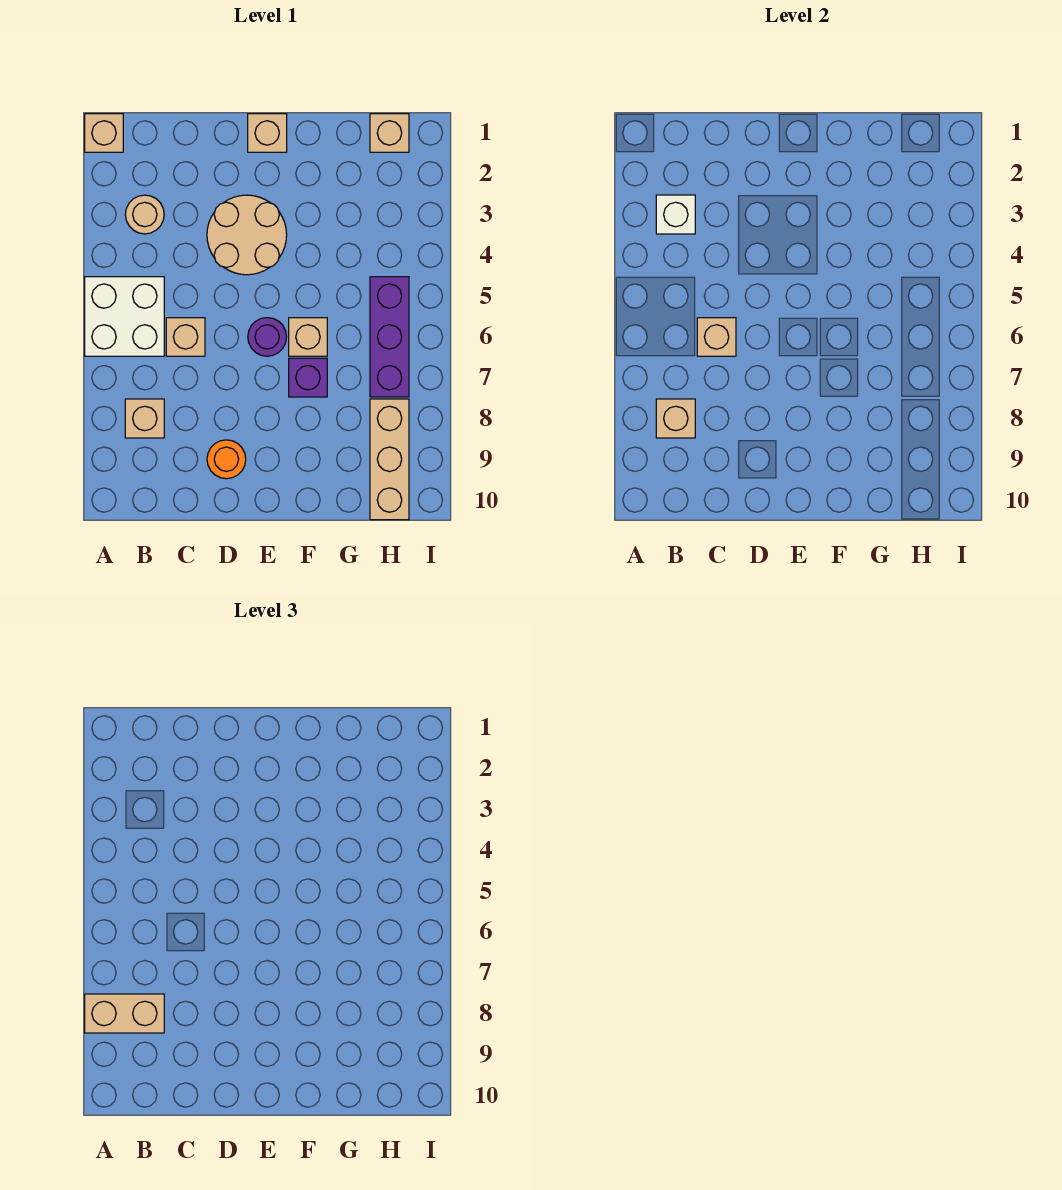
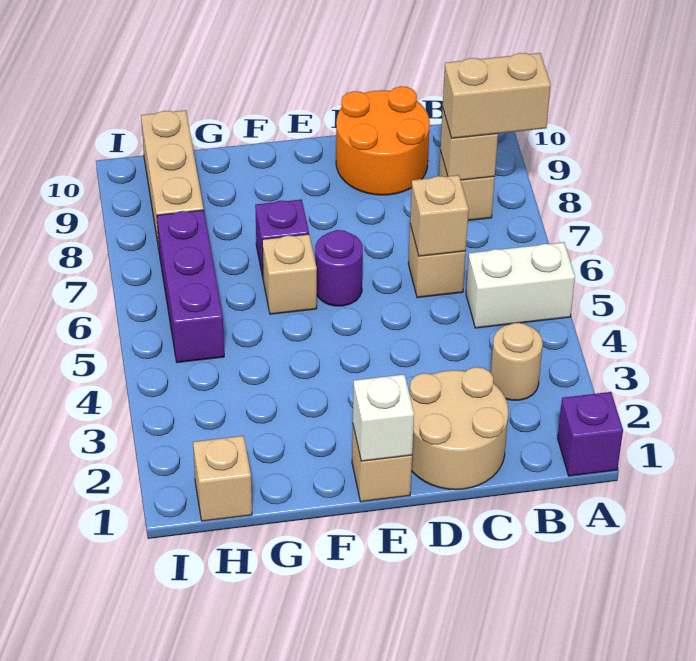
tan 1x1 brick [85,114,123,152] -> purple 1x1 brick [558,392,623,476]
white 2x2 brick [85,277,164,356] -> white 1x2 brick [466,242,575,328]
white 1x1 brick [656,195,695,234] -> white 1x1 brick moved to [353,374,414,461]
tan 2x2 round brick [207,195,287,275] -> tan 2x2 round brick moved to [409,367,508,490]
orange 1x1 round brick [207,440,246,479] -> orange 2x2 round brick [336,86,430,195]

